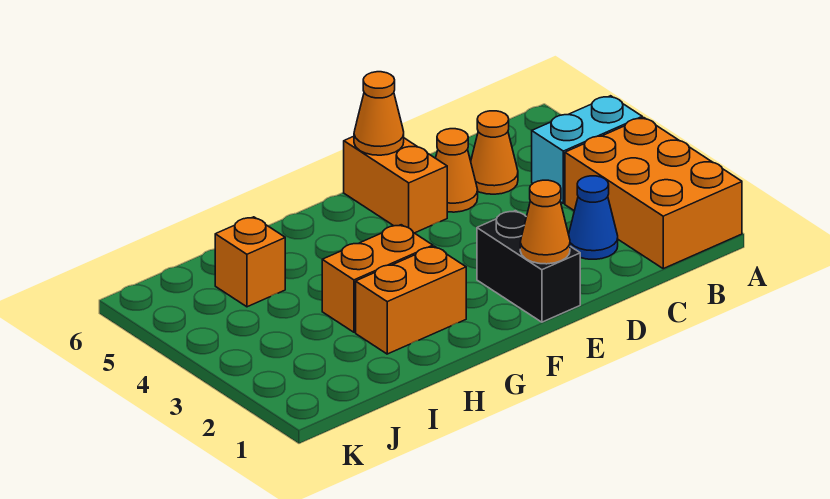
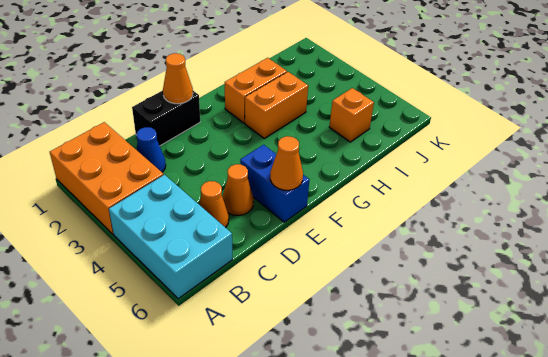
cyan 1x2 brick [532,96,642,204] -> cyan 2x3 brick [109,175,232,299]
black 1x2 brick [477,211,580,322] -> black 1x2 brick turned to [132,91,200,146]
orange 1x2 brick [344,136,447,233] -> blue 1x2 brick [240,145,309,222]

